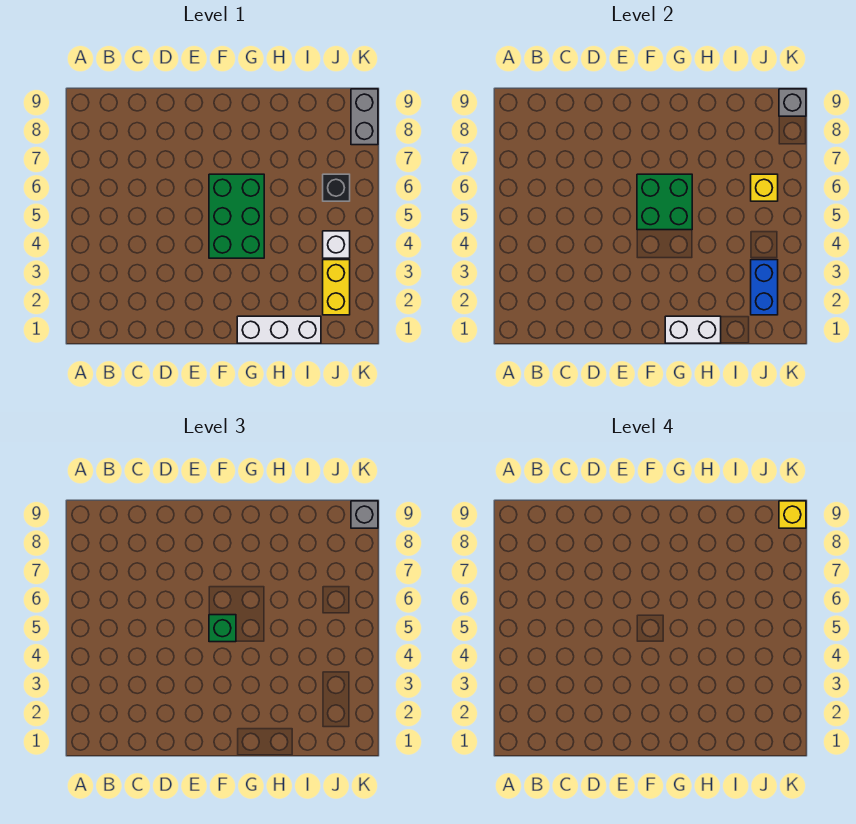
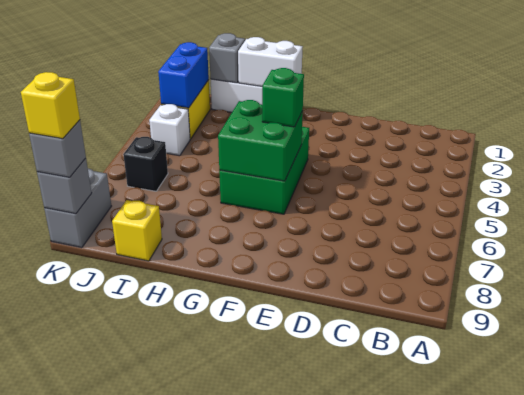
none -> grey 1x1 brick [209,33,245,83]
yellow 1x1 brick [751,174,778,201] -> yellow 1x1 brick moved to [112,200,162,261]

